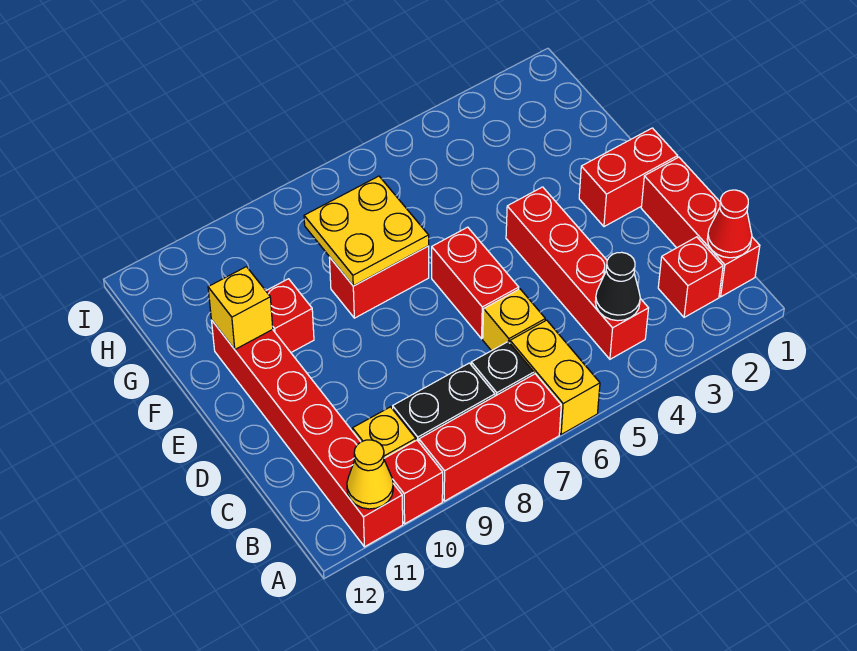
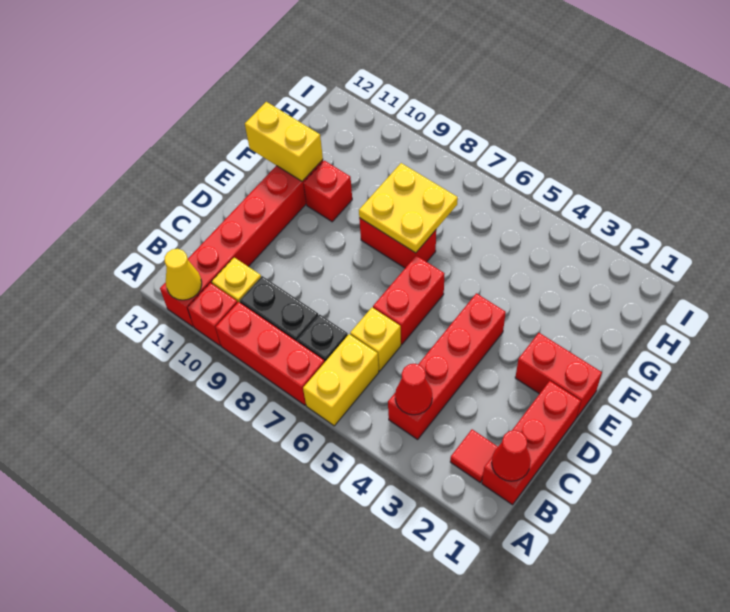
red 1x1 brick [658,237,723,317] -> red 1x1 tile [450,430,498,482]
black 1x1 cone [595,252,640,321] -> red 1x1 cone [395,364,432,415]
yellow 1x1 brick [208,267,273,349] -> yellow 1x2 brick [245,102,323,181]

